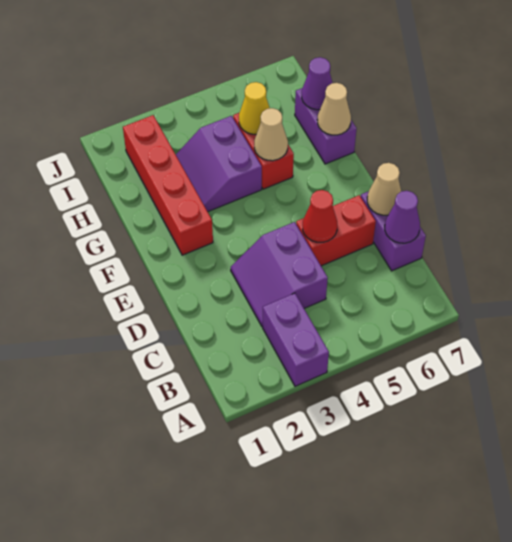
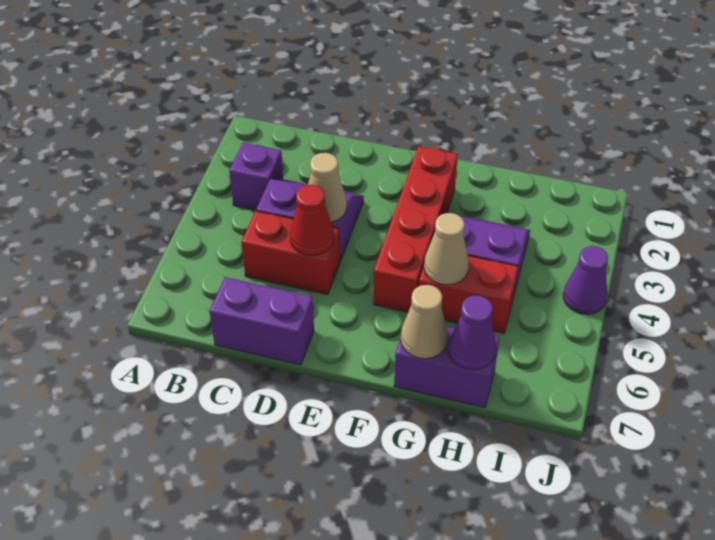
purple 1x2 brick [263,293,329,386] -> purple 1x1 brick [229,143,283,210]
purple 1x1 cone [385,191,420,243] -> purple 1x1 cone moved to [563,246,608,314]
red 1x2 brick [296,195,376,266] -> red 1x2 brick turned to [241,211,340,295]
tan 1x1 cone [367,163,401,215] -> tan 1x1 cone moved to [308,153,347,222]
red 1x4 brick [123,115,213,255] -> red 1x4 brick turned to [373,146,458,312]
yellow 1x1 cone [239,82,270,134] -> none

